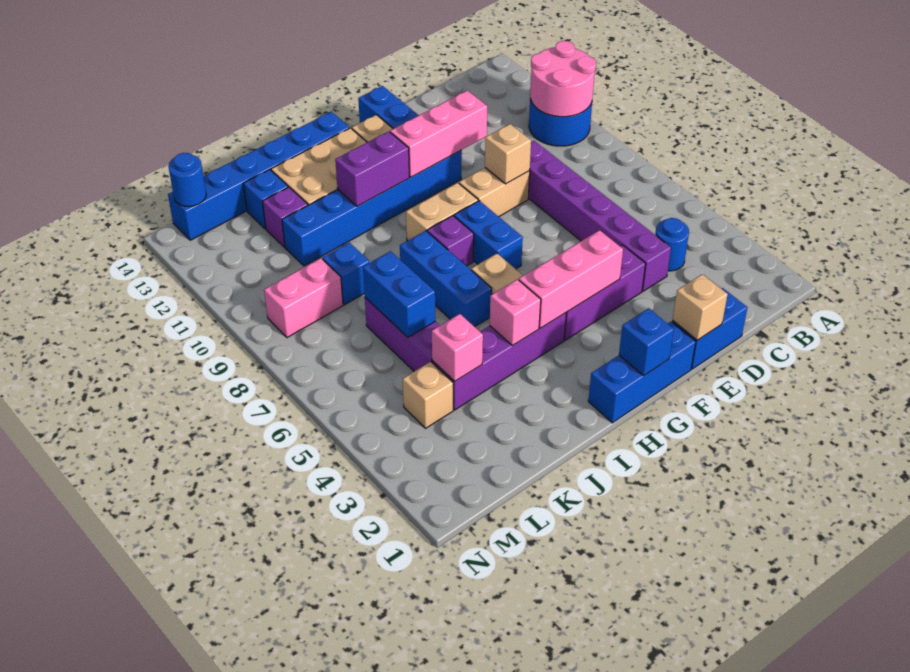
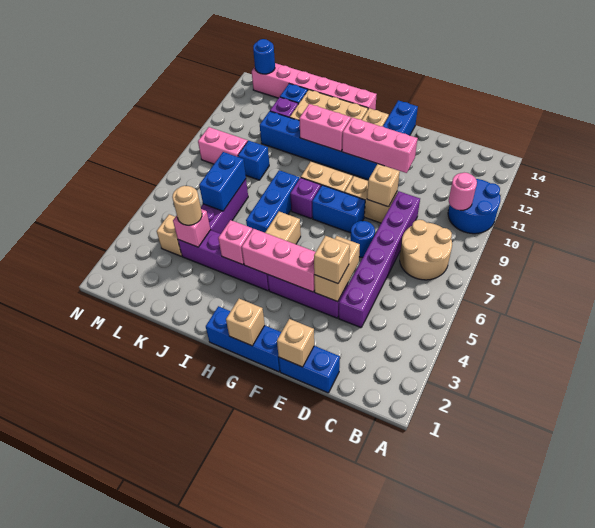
pink 2x2 round brick [530,41,596,117] -> pink 1x1 round brick [449,173,477,210]
none -> tan 2x2 round brick [400,220,452,280]
blue 1x1 round brick [655,218,689,271] -> blue 1x1 round brick moved to [350,221,375,257]
none -> tan 1x2 brick [314,236,360,302]
none -> tan 1x1 brick [314,236,350,284]
blue 1x1 brick [619,308,674,376] -> tan 1x1 brick [226,299,265,346]
blue 1x2 brick [454,201,523,269] -> blue 1x2 brick turned to [312,185,365,233]
purple 1x2 brick [335,131,409,206] -> pink 1x2 brick [299,104,351,151]
blue 1x6 brick [168,112,350,240] -> pink 1x6 brick [252,63,377,110]
none -> tan 1x1 round brick [172,186,202,225]

